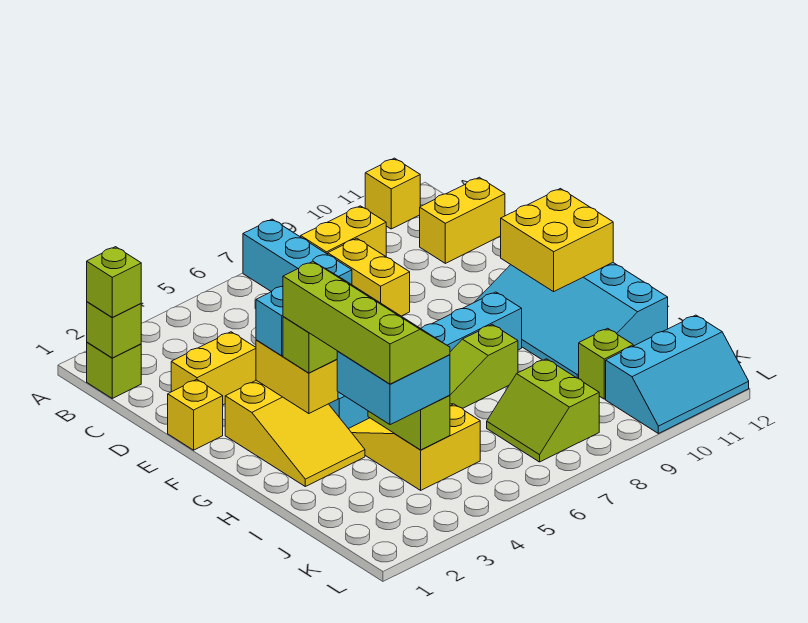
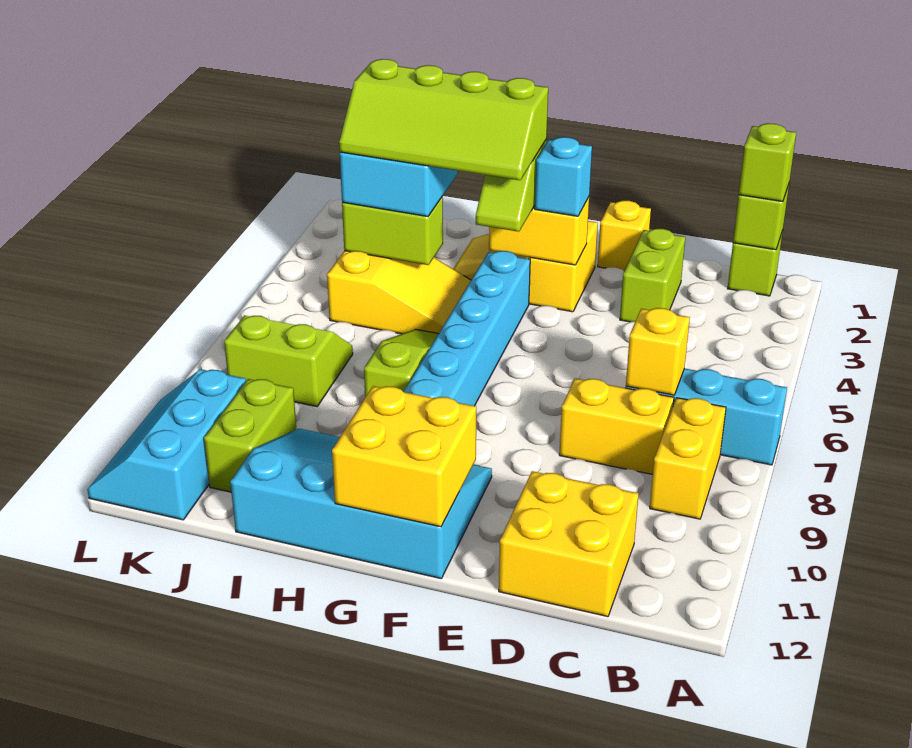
yellow 1x1 brick [365,158,420,229] -> yellow 1x1 brick moved to [626,308,690,395]
yellow 1x2 brick [420,177,505,263] -> yellow 2x2 brick [499,471,639,617]
yellow 1x2 brick [171,332,256,405] -> lime 1x2 brick [620,229,685,322]
lime 1x1 brick [579,328,633,399] -> lime 1x2 brick [204,379,296,492]

